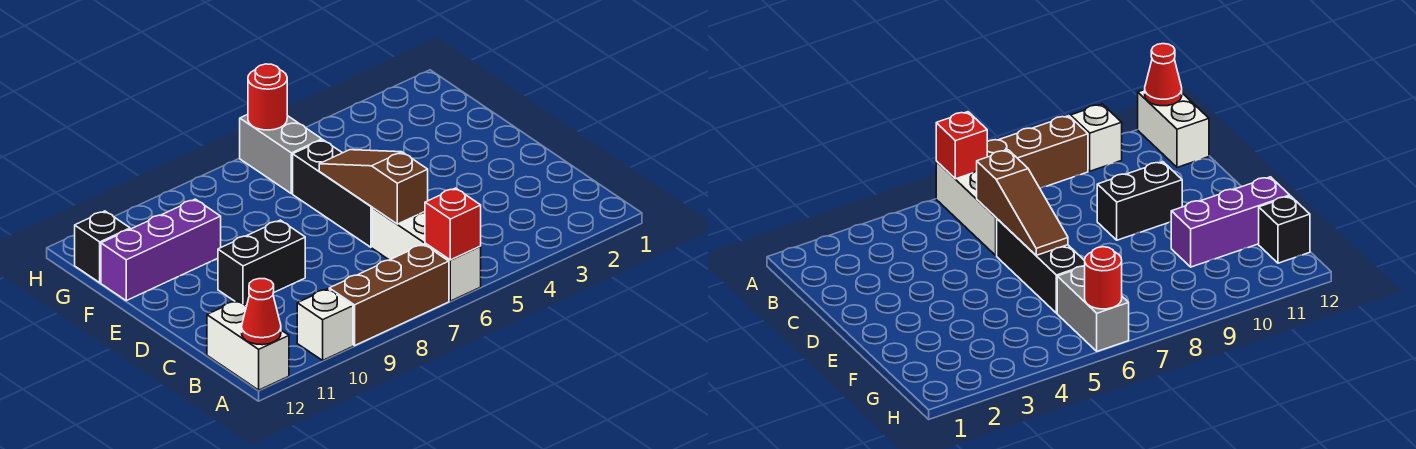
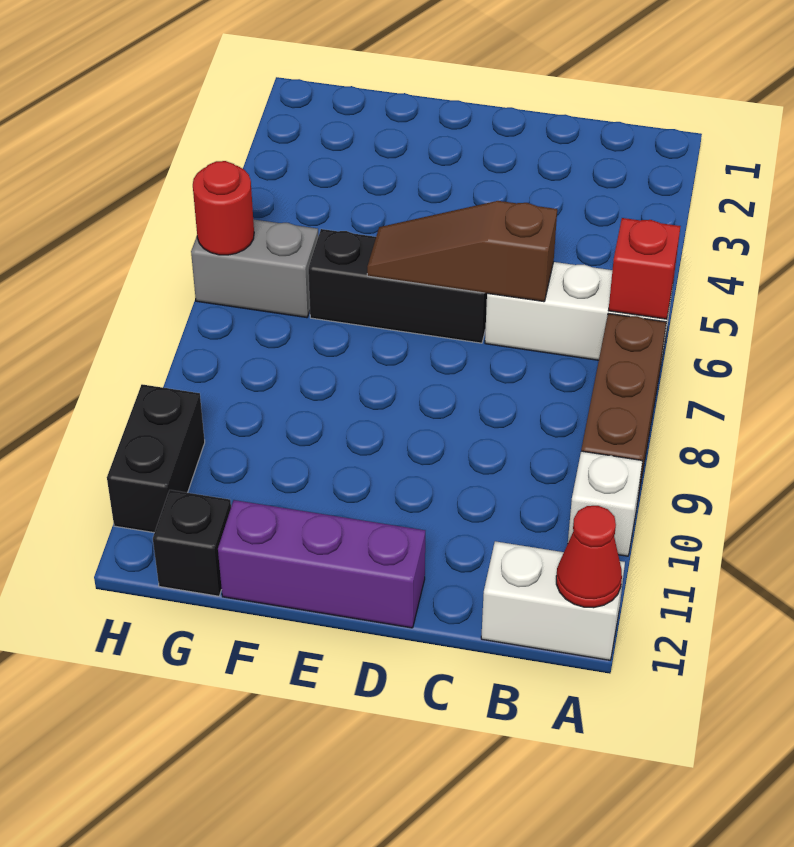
black 1x2 brick [218,220,305,306] -> black 1x2 brick moved to [107,384,205,533]
purple 1x3 brick [101,199,221,301] -> purple 1x3 brick turned to [218,500,425,628]

